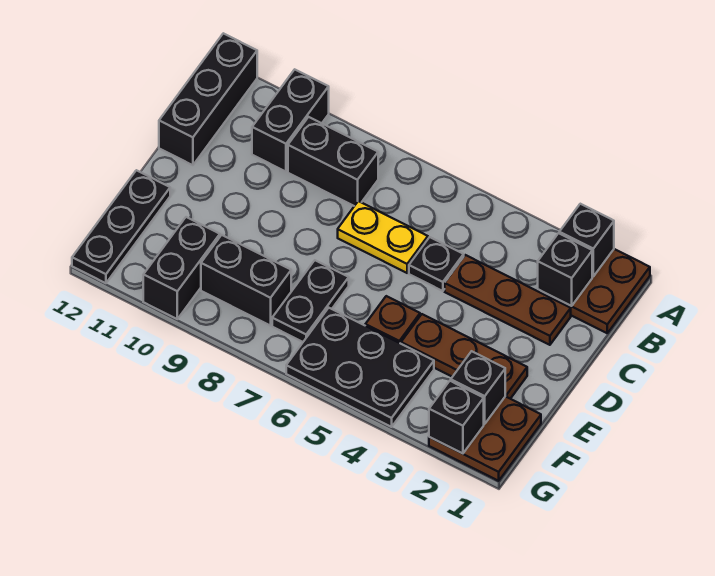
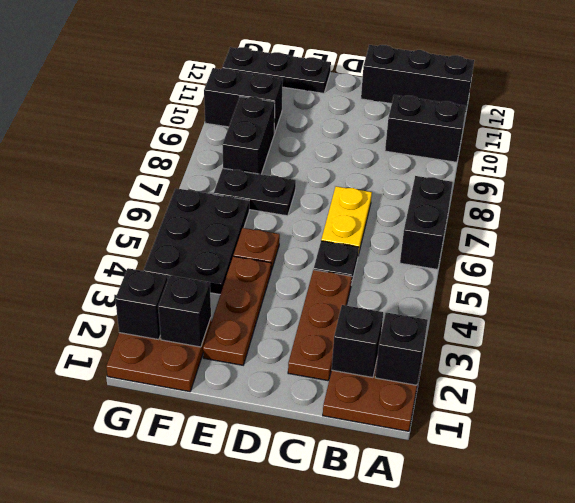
black 1x2 brick [288,117,378,206] -> black 1x2 brick moved to [400,176,453,270]

